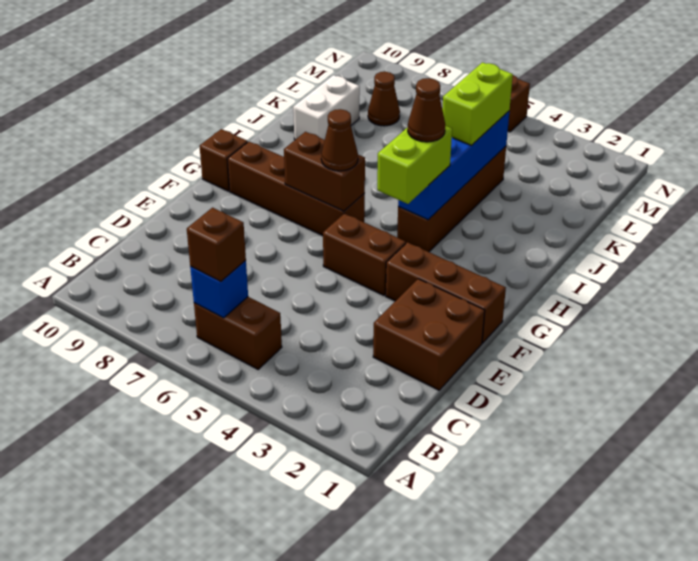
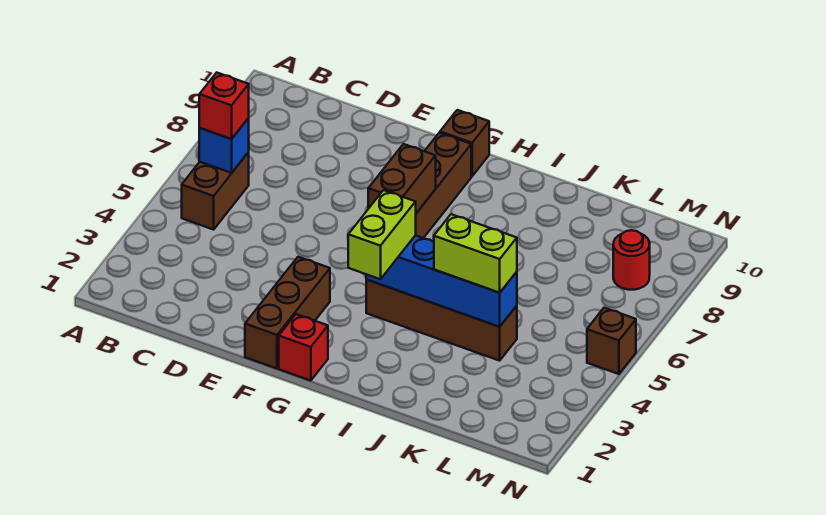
brown 1x1 brick [187,208,246,282] -> red 1x1 brick [199,73,249,139]
brown 2x2 brick [373,279,485,390] -> none
brown 1x2 brick [323,213,406,295] -> none
none -> red 1x1 brick [279,314,328,381]
lime 1x2 brick [377,126,452,204] -> lime 1x2 brick turned to [348,190,416,279]
brown 1x1 cone [321,109,358,171] -> none
brown 1x1 cone [408,78,445,142] -> none
white 1x2 brick [293,75,360,140] -> none
brown 1x1 cone [368,72,400,126] -> none
none -> red 1x1 round brick [613,230,650,290]

